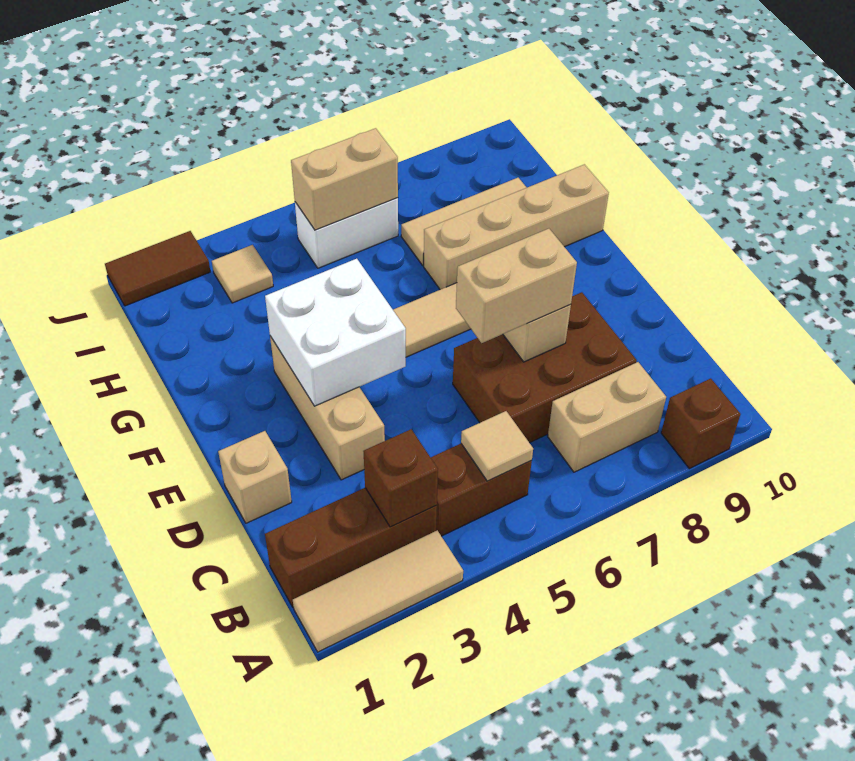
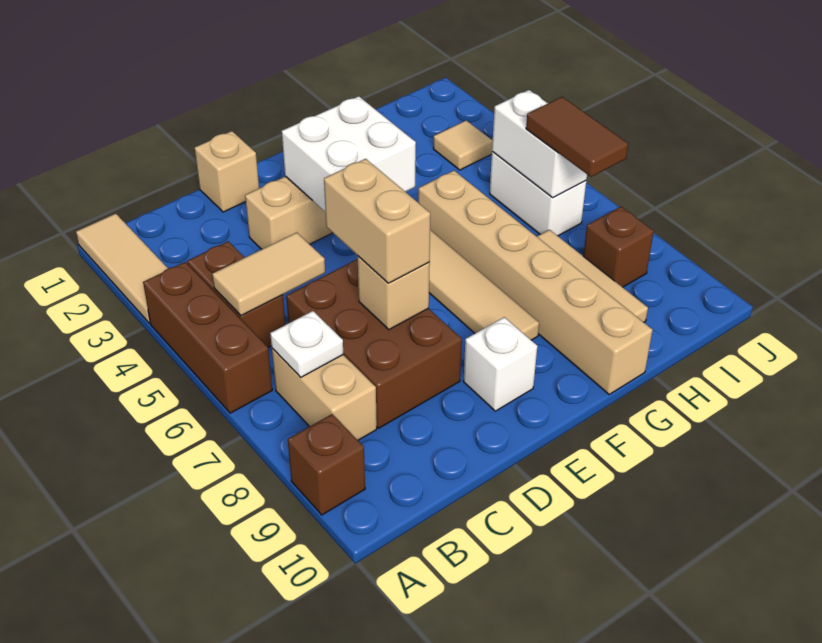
brown 1x3 brick [265,488,437,607] -> brown 1x3 brick moved to [143,262,272,413]
brown 1x1 brick [363,429,438,527] -> brown 1x1 brick moved to [583,207,654,287]
tan 1x1 tile [461,411,533,481] -> tan 1x2 tile [212,232,325,316]
none -> white 1x1 plate [270,311,343,377]
none -> white 1x1 brick [463,317,537,411]
tan 1x4 brick [424,164,609,290] -> tan 1x6 brick [418,171,653,394]
tan 1x2 brick [291,128,398,230] -> white 1x2 brick [492,90,587,198]
brown 1x2 tile [105,231,210,306] -> brown 1x2 tile moved to [526,97,628,177]

